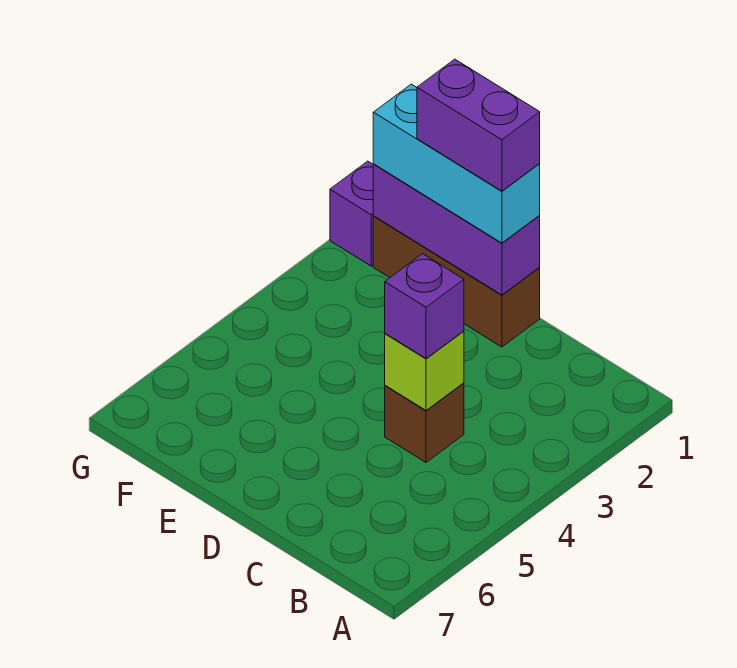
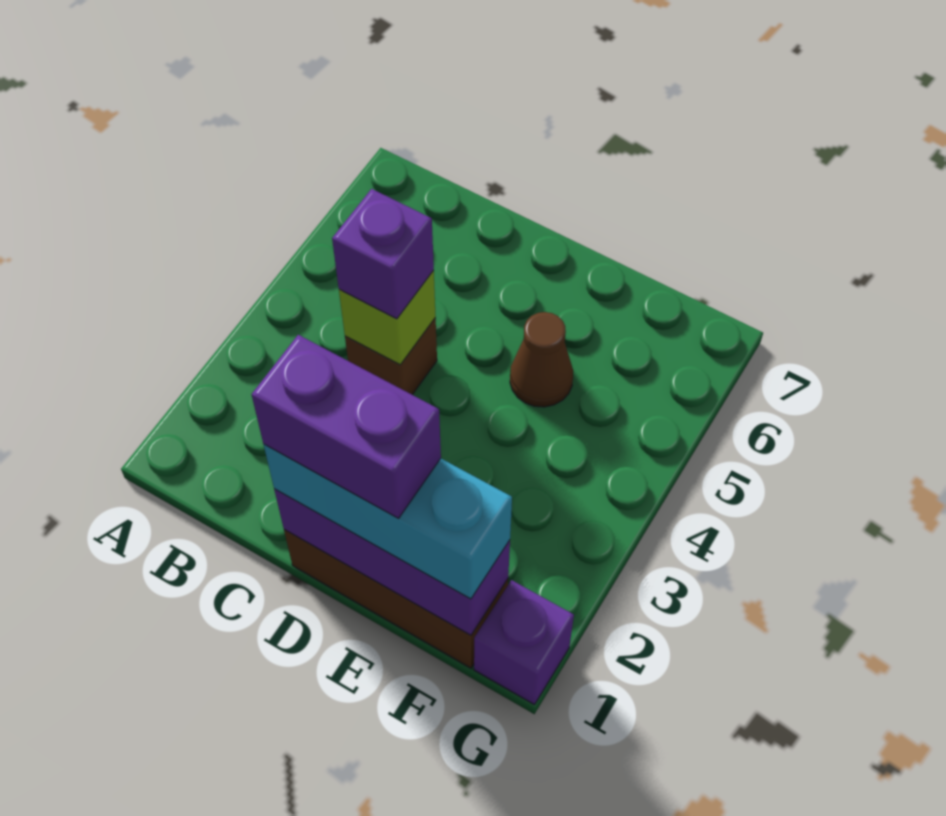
none -> brown 1x1 cone [510,312,573,407]

